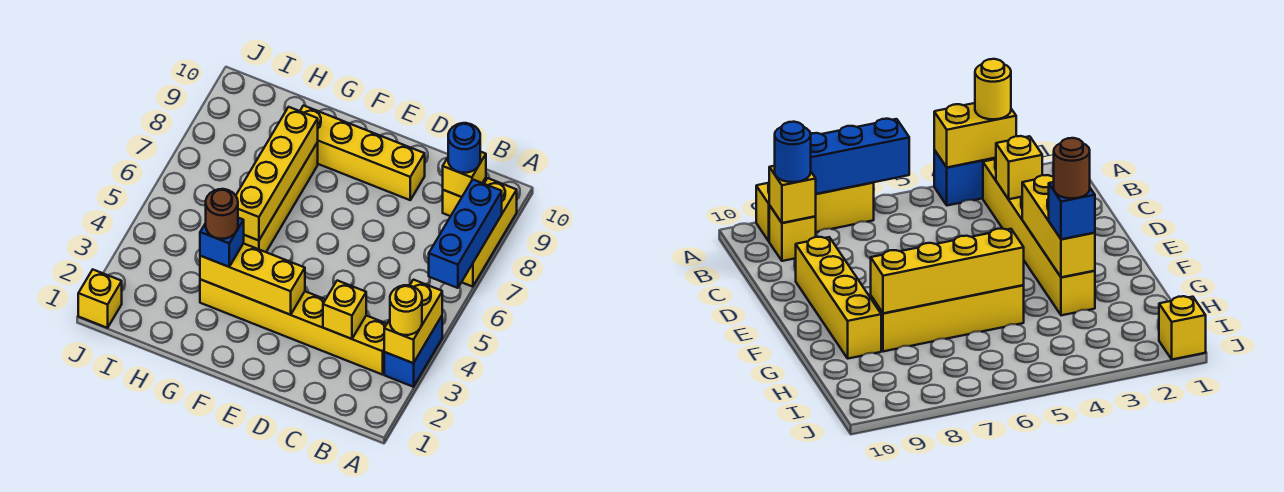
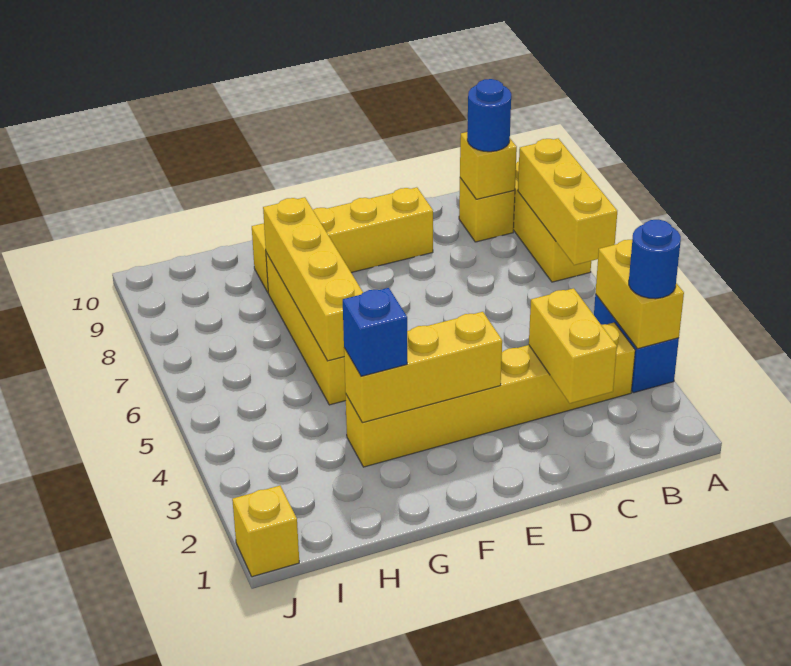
yellow 1x1 round brick [390,285,422,335] -> blue 1x1 round brick [629,220,681,299]
blue 1x3 brick [429,180,502,288] -> yellow 1x3 brick [518,138,617,265]
yellow 1x1 brick [323,280,366,339] -> yellow 1x2 brick [529,288,617,403]
brown 1x1 round brick [206,189,238,239] -> none

